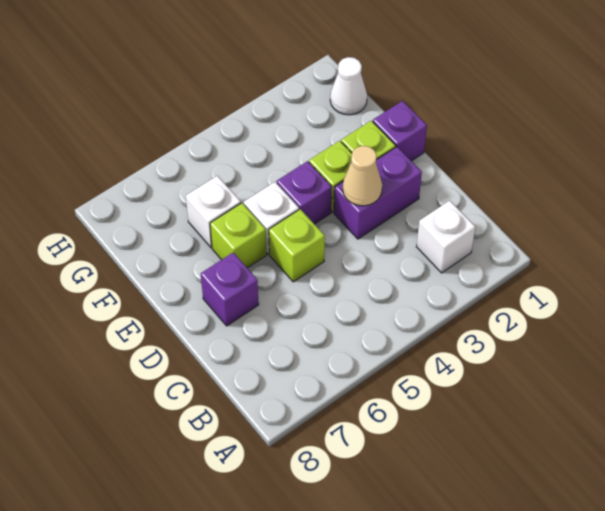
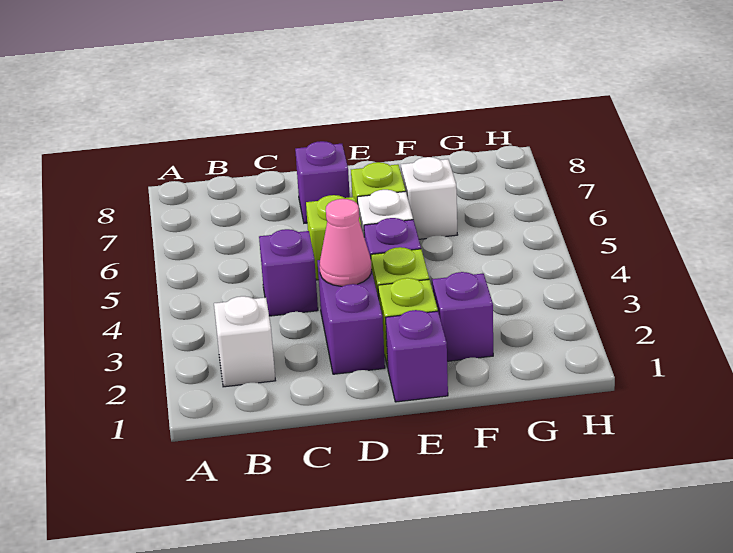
none -> purple 1x1 brick [259,229,318,316]
tan 1x1 cone [343,146,382,206] -> pink 1x1 cone [320,199,372,286]
none -> purple 1x1 brick [432,272,493,361]
white 1x1 cone [330,57,367,115] -> none

